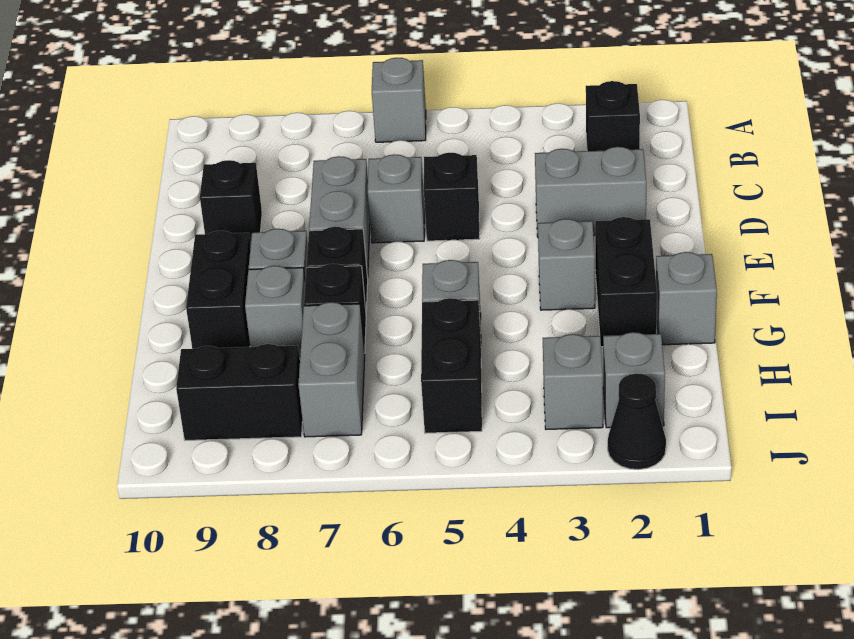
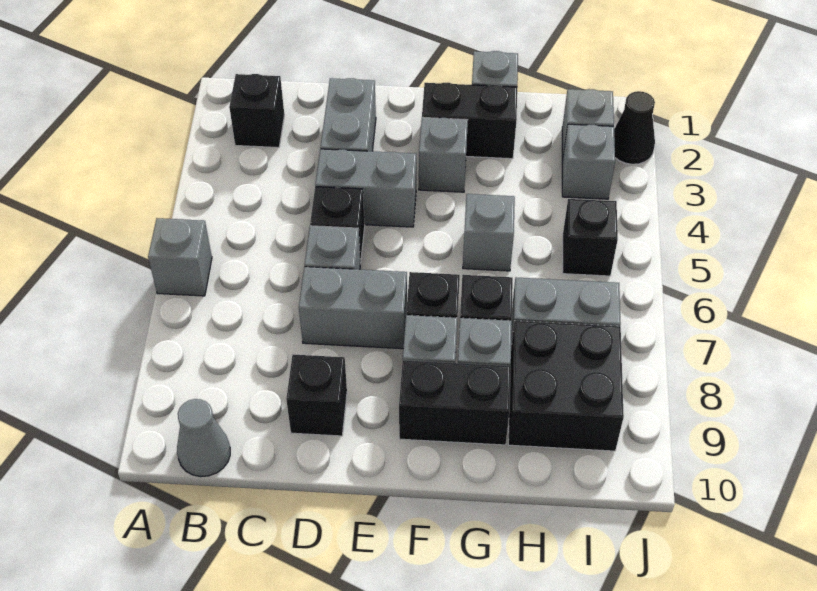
none -> grey 1x1 cone [177,399,230,477]
none -> grey 1x2 brick [315,149,416,227]
black 1x2 brick [421,298,482,433] -> black 1x1 brick [563,199,618,276]
black 1x2 brick [176,344,303,440] -> black 2x2 brick [508,321,624,451]

